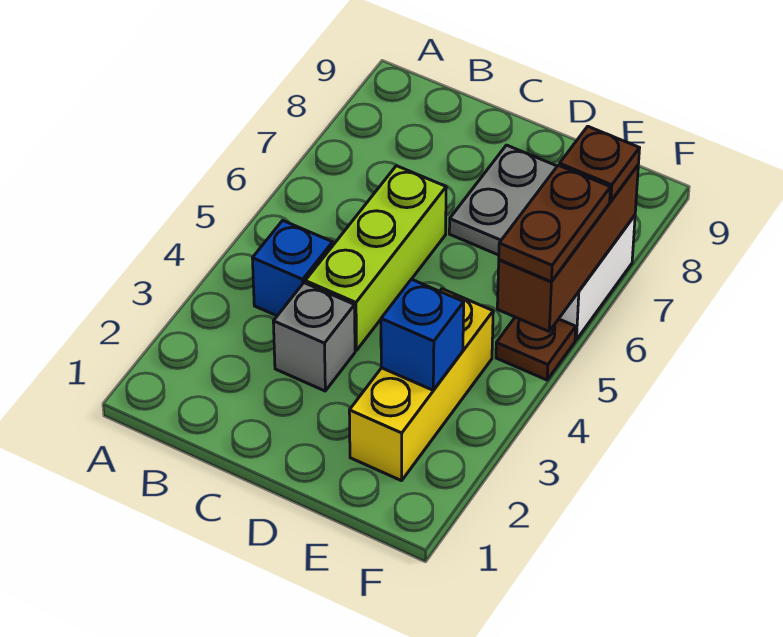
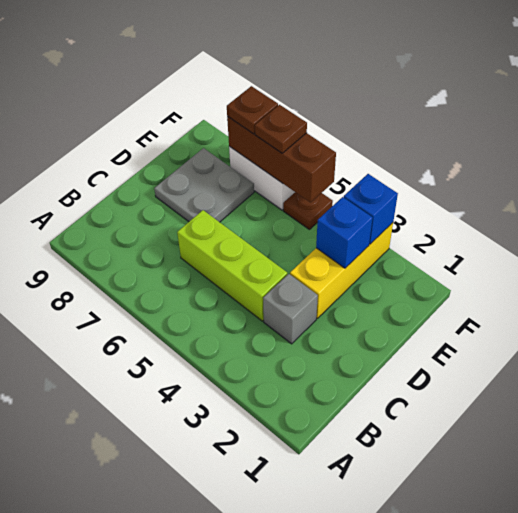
blue 1x1 brick [252,220,333,316] -> blue 1x1 brick moved to [344,174,398,244]
yellow 1x3 brick [349,289,493,481] -> yellow 1x3 brick turned to [290,223,393,318]
brown 1x2 plate [499,165,610,281] -> brown 1x1 plate [255,105,307,153]

